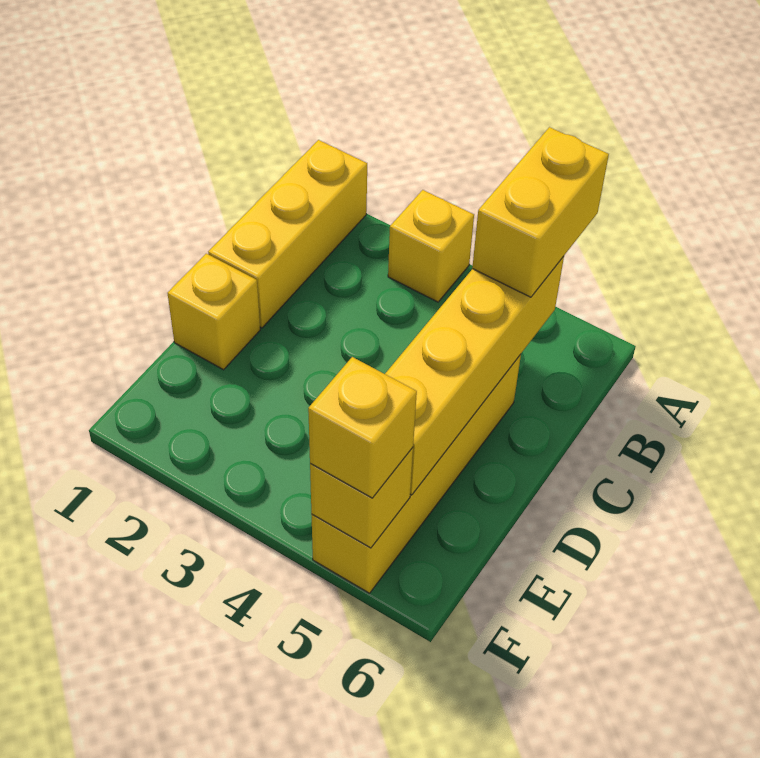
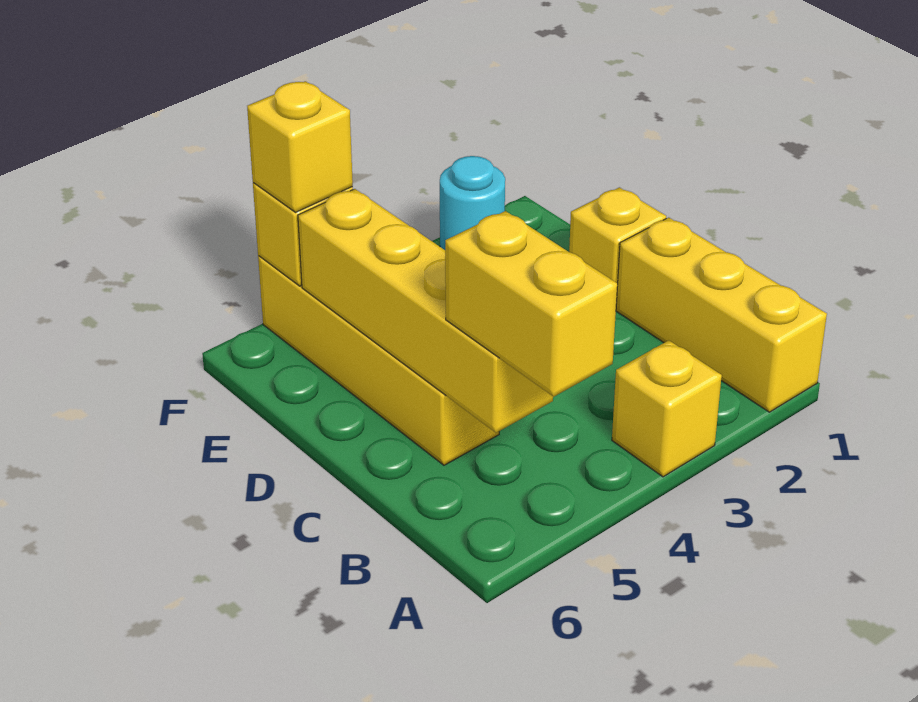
none -> cyan 1x1 round brick [440,156,505,250]

